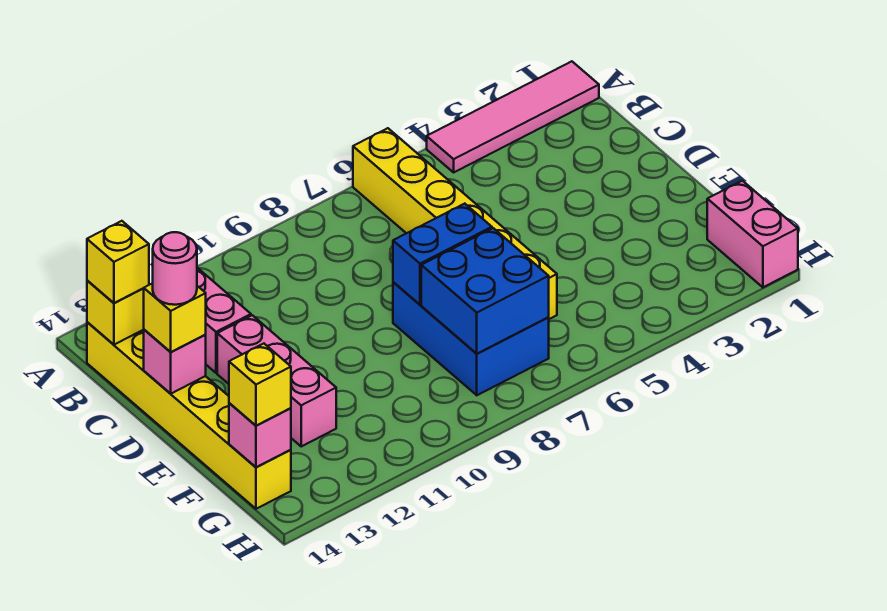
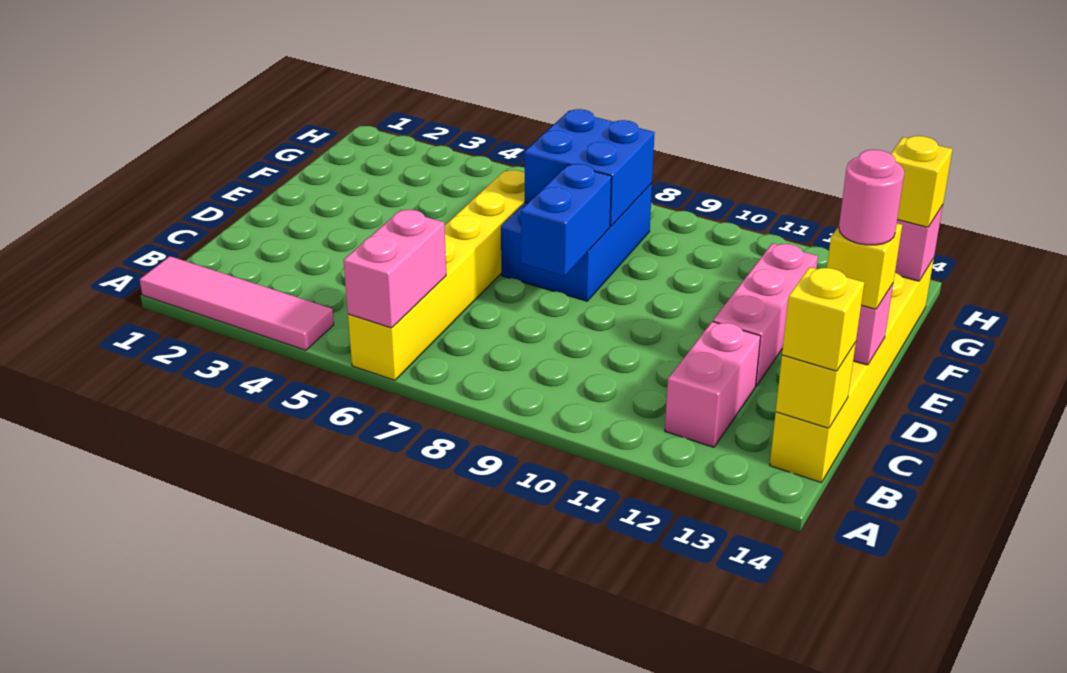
blue 1x2 brick [393,204,492,305] -> blue 1x2 brick turned to [521,164,612,276]
pink 1x2 brick [707,181,798,287] -> pink 1x2 brick moved to [343,210,446,328]

